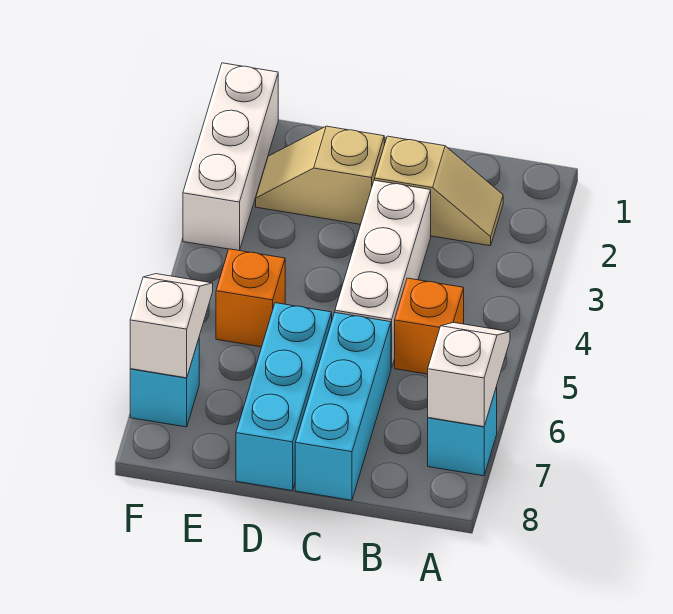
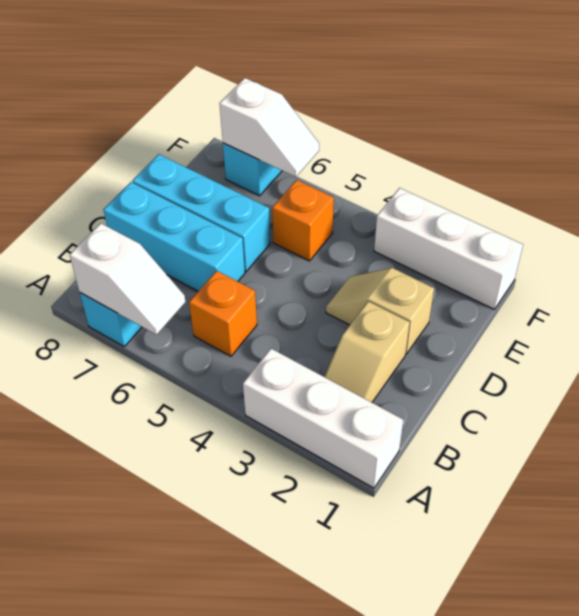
white 1x3 brick [335,180,431,368] -> white 1x3 brick moved to [243,349,403,488]
tan 1x2 slope [256,126,384,224] -> tan 1x2 slope turned to [326,268,434,354]

